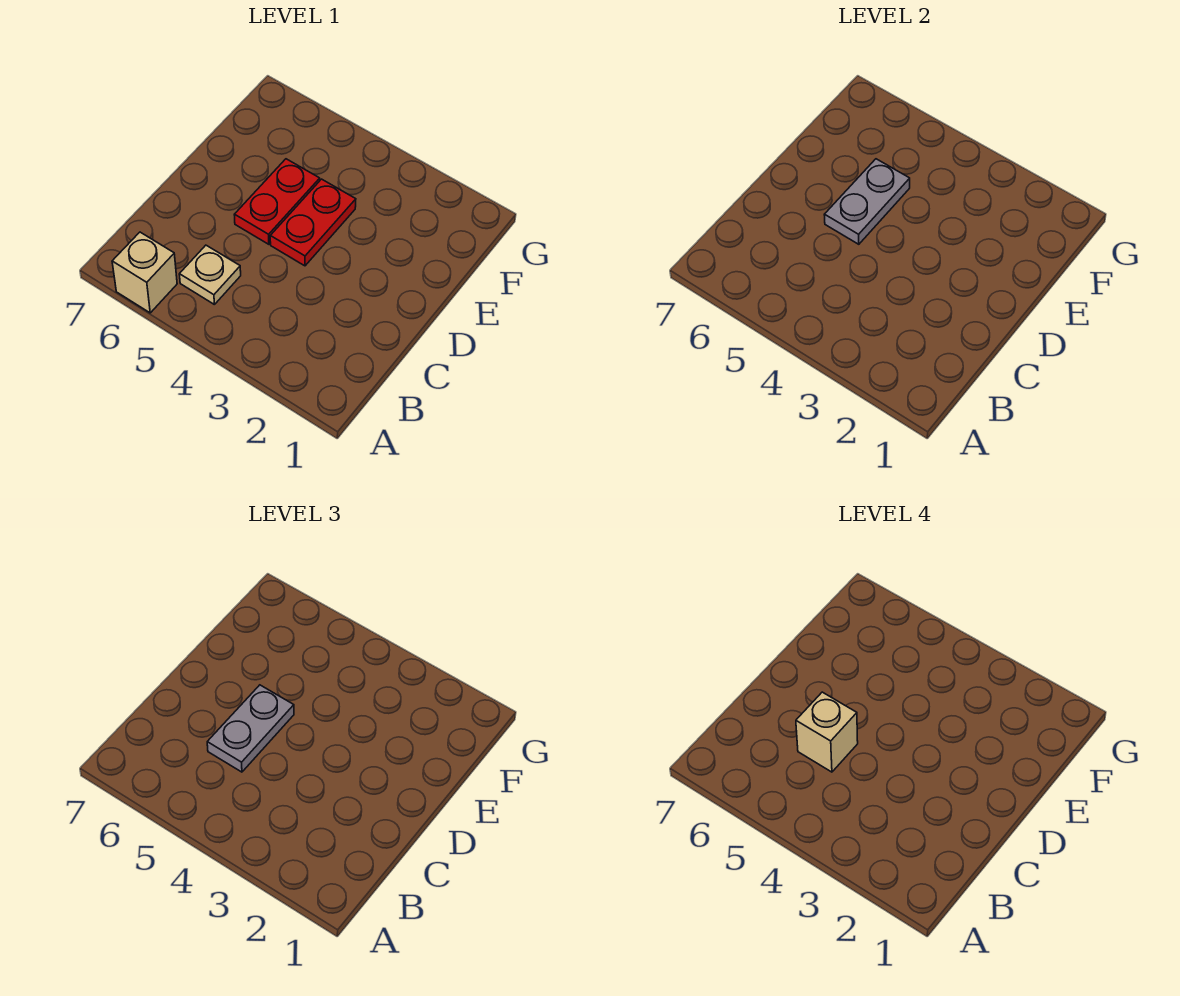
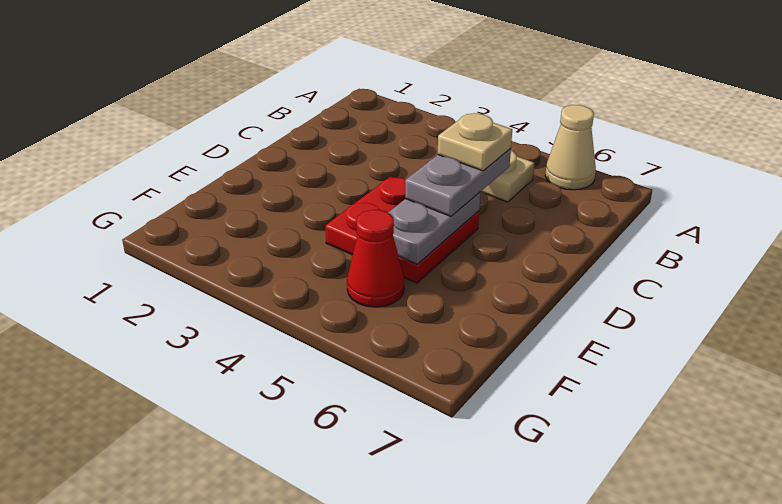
tan 1x1 brick [112,232,177,313] -> tan 1x1 cone [545,105,596,190]
tan 1x1 brick [796,692,858,772] -> tan 1x1 plate [438,113,512,171]
none -> red 1x1 cone [347,210,404,307]

